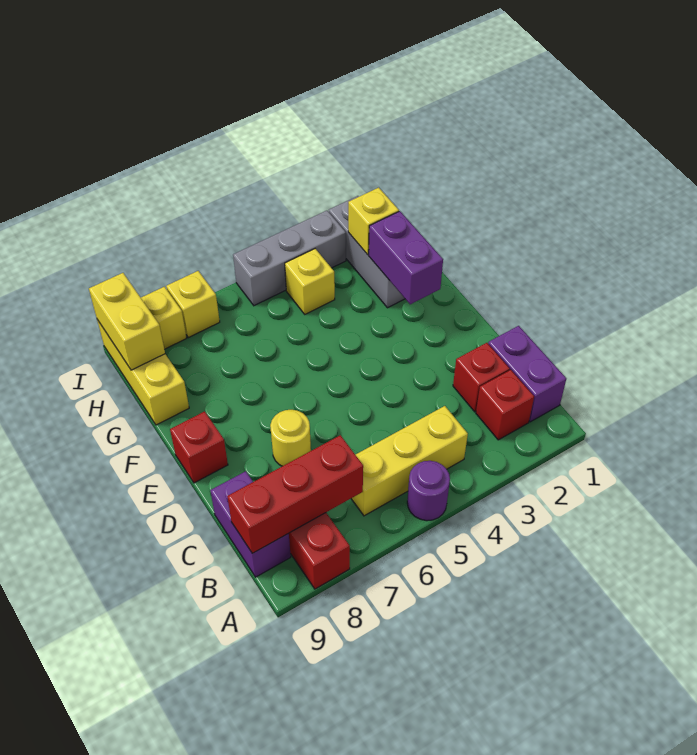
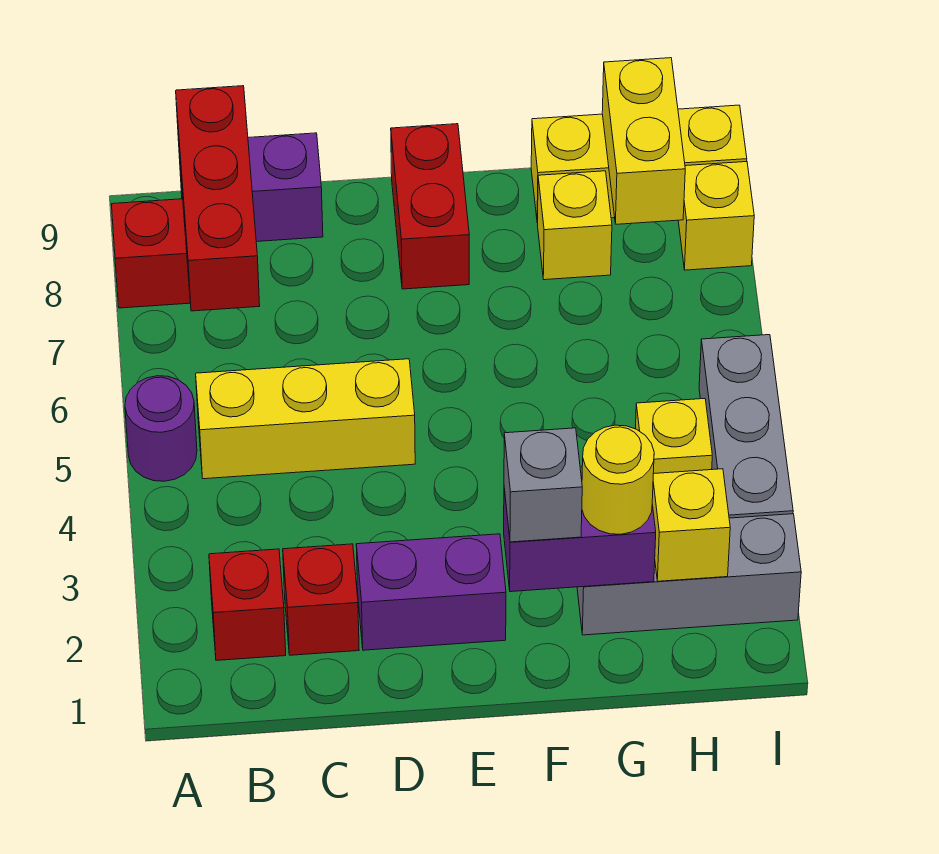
purple 1x2 brick [488,326,566,422] -> purple 1x2 brick moved to [356,534,506,650]
yellow 1x3 brick [351,406,468,516] -> yellow 1x3 brick turned to [196,359,415,479]
yellow 1x1 round brick [270,410,311,466] -> yellow 1x1 round brick moved to [582,425,654,534]
red 1x1 brick [170,411,228,483] -> red 1x2 brick [391,124,469,289]
none -> grey 1x1 brick [504,428,582,542]
yellow 1x2 brick [89,273,165,370] -> yellow 1x2 brick turned to [602,58,685,224]
yellow 1x1 brick [166,271,220,338] -> yellow 1x1 brick moved to [537,171,612,280]

